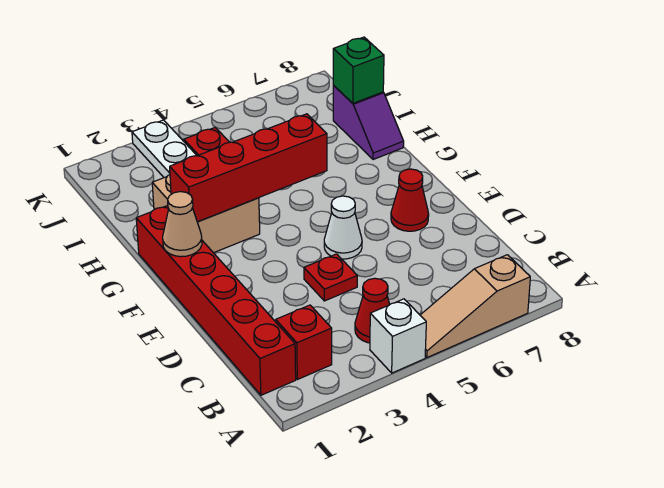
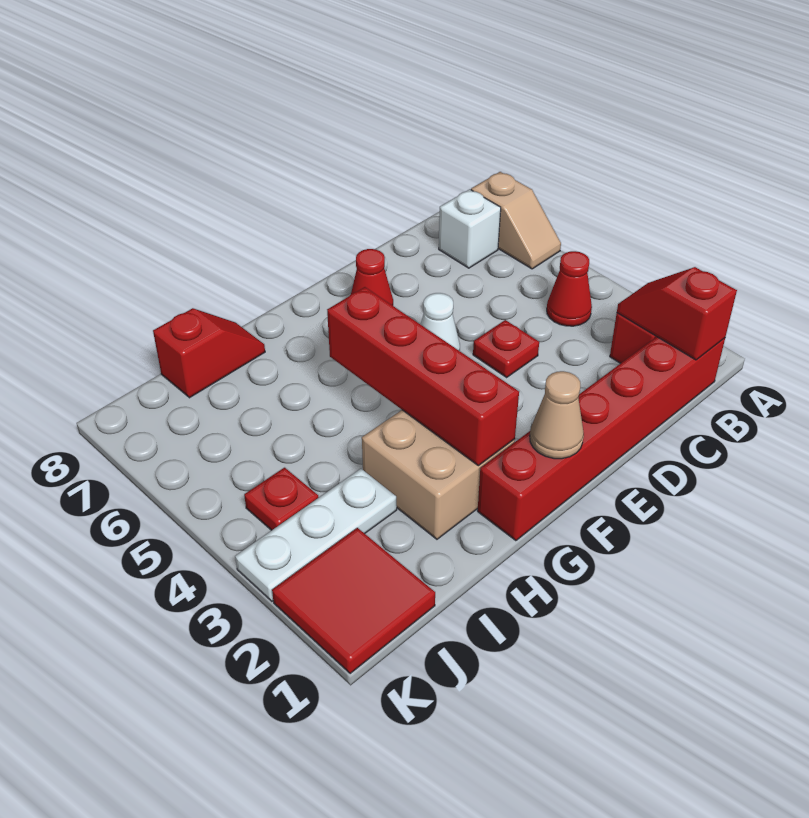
white 1x1 brick [370,299,426,373] -> white 1x1 brick moved to [439,189,501,268]
tan 1x3 slope [420,255,530,358] -> tan 1x2 slope [471,172,561,269]
none -> red 1x2 slope [617,267,737,360]
purple 1x2 slope [333,86,404,160] -> red 1x2 slope [153,308,265,398]
green 1x1 brick [333,37,384,103] -> none
none -> red 2x2 tile [272,528,435,674]

